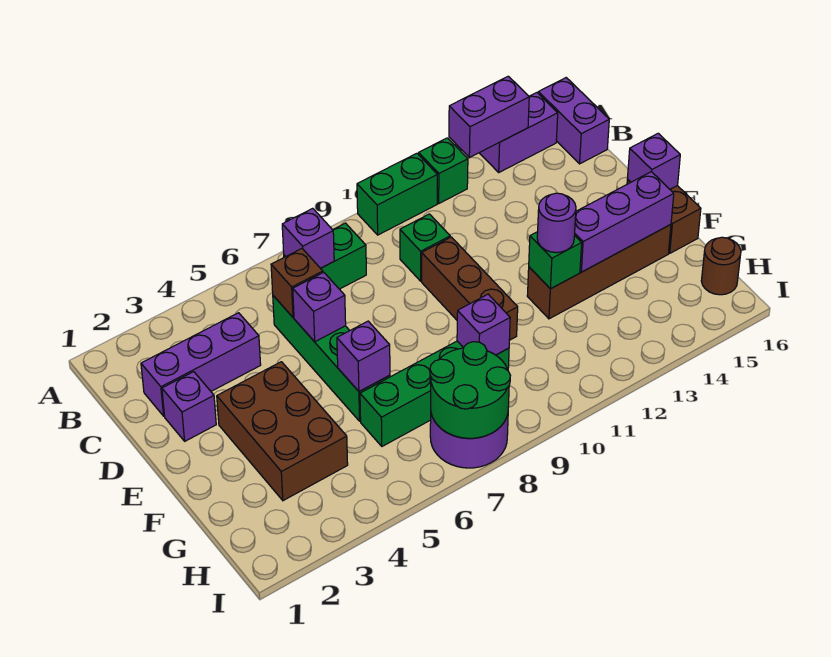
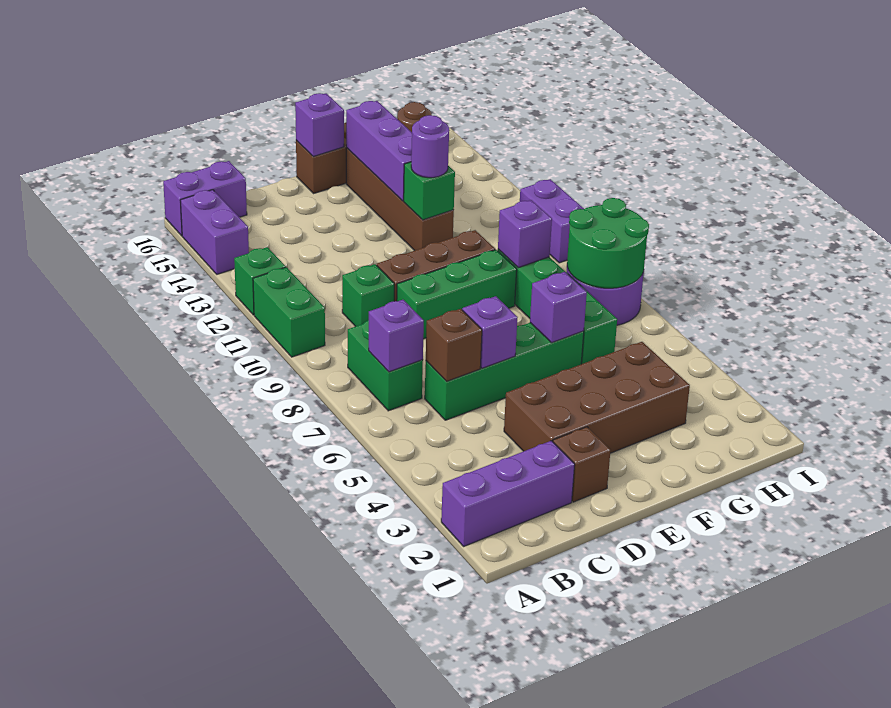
purple 1x2 brick [449,76,529,158] -> purple 1x2 brick moved to [520,179,584,263]
purple 1x3 brick [141,313,261,416] -> purple 1x3 brick turned to [441,441,575,546]
purple 1x1 brick [162,372,216,441] -> brown 1x1 brick [553,427,611,502]
none -> green 1x3 brick [397,250,517,339]
brown 2x3 brick [217,362,348,501] -> brown 2x4 brick [504,342,690,453]

